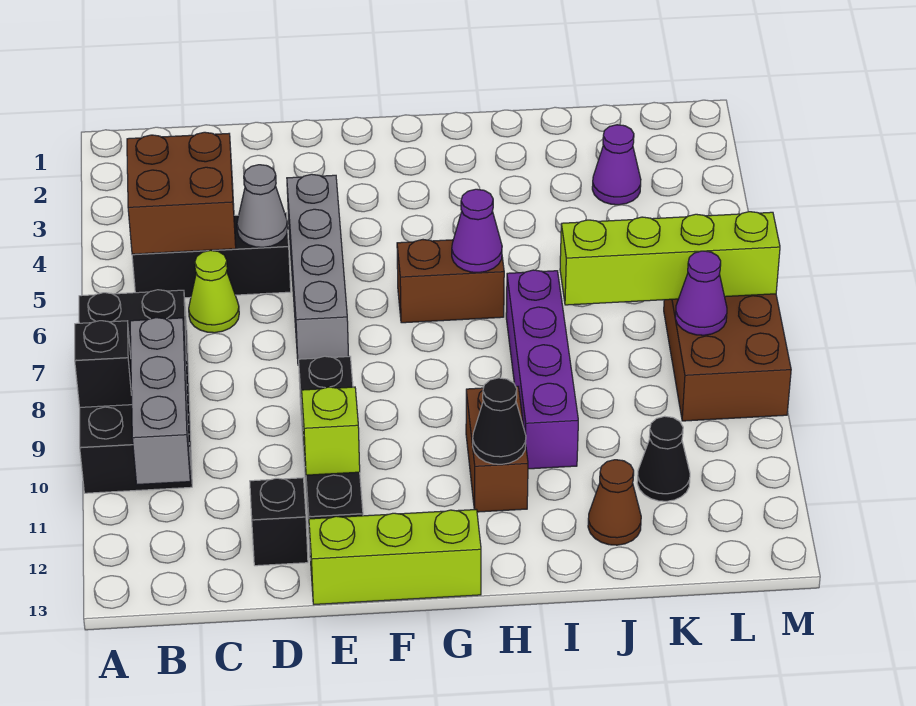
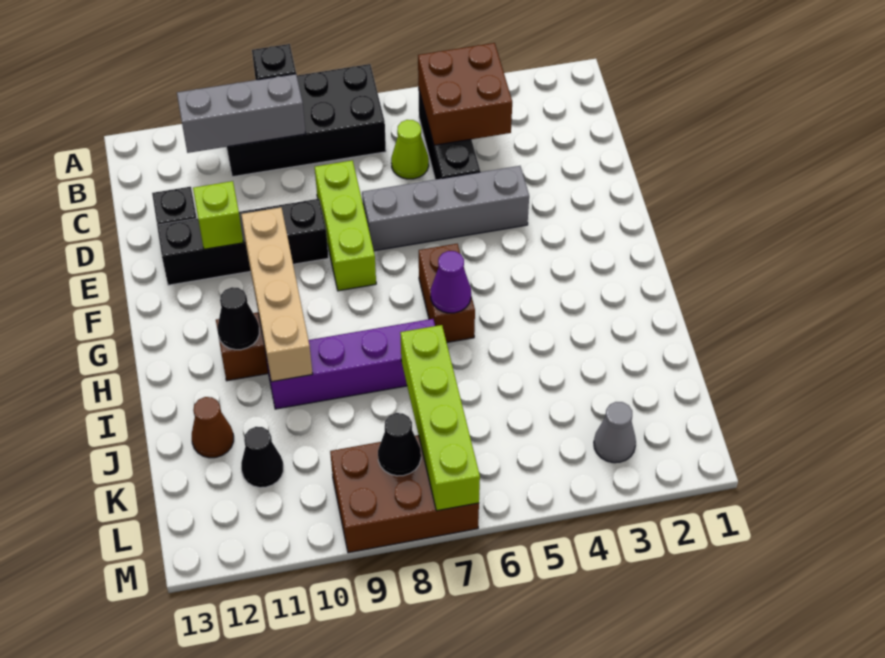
grey 1x1 cone [237,165,288,247] -> grey 1x1 cone moved to [594,402,636,463]
lime 1x3 brick [309,509,481,604] -> lime 1x3 brick moved to [315,160,376,291]
none -> tan 1x4 brick [241,207,313,382]
purple 1x1 cone [592,125,641,205] -> none
purple 1x1 cone [675,251,727,335] -> black 1x1 cone [378,413,421,476]

